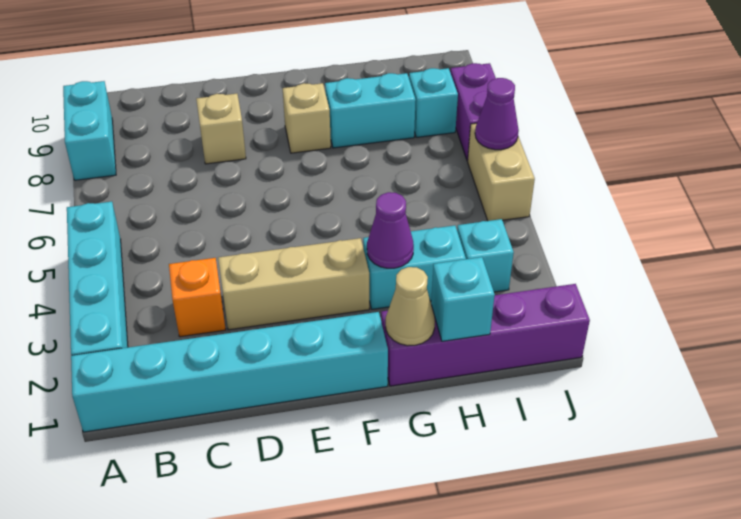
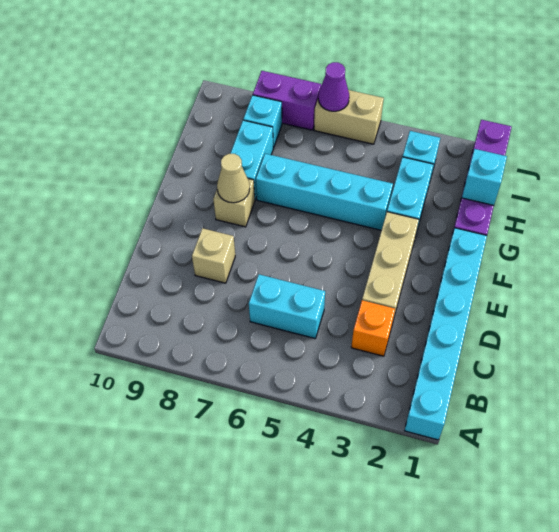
cyan 1x4 brick [67,201,128,355] -> cyan 1x4 brick moved to [256,154,393,230]
cyan 1x2 brick [63,81,116,180] -> cyan 1x2 brick moved to [249,274,325,338]
tan 1x1 cone [386,267,435,346] -> tan 1x1 cone moved to [217,154,250,203]
purple 1x1 cone [367,192,414,268] -> none

